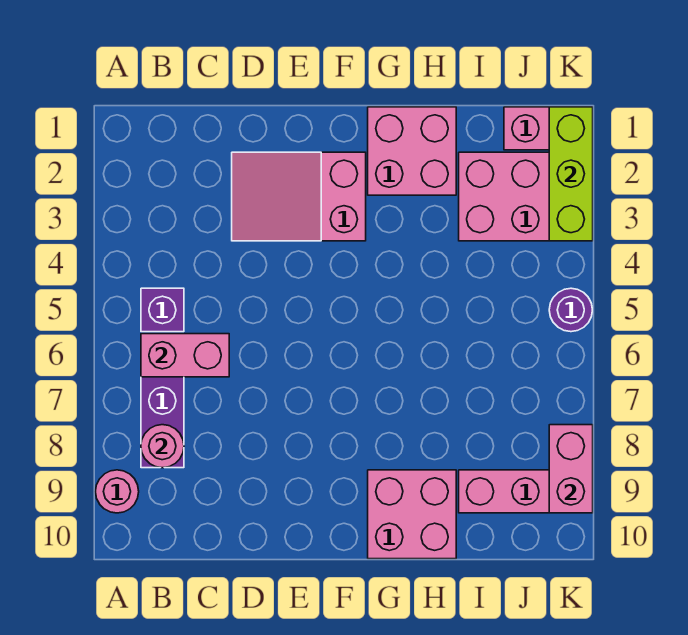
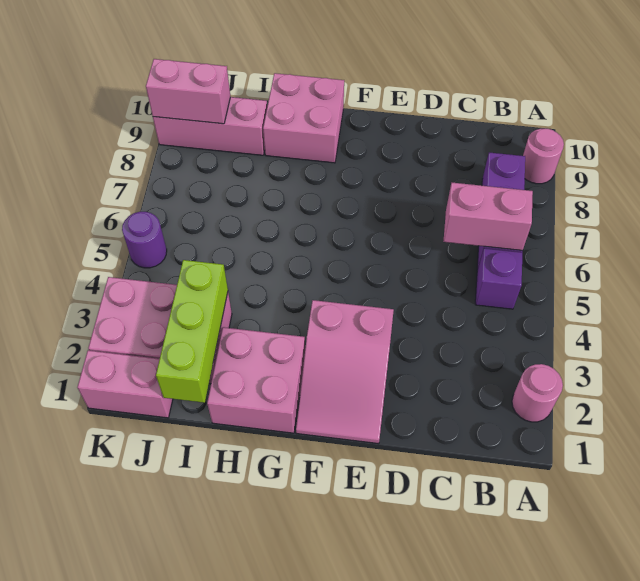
pink 1x1 round brick [141,425,184,468] -> pink 1x1 round brick moved to [512,364,563,422]
pink 2x3 slope [232,152,366,241] -> pink 2x3 slope turned to [296,300,394,444]
lime 1x3 brick [549,107,593,241] -> lime 1x3 brick moved to [156,260,228,403]
pink 1x2 brick [549,425,593,513] -> pink 1x2 brick turned to [146,59,230,124]

